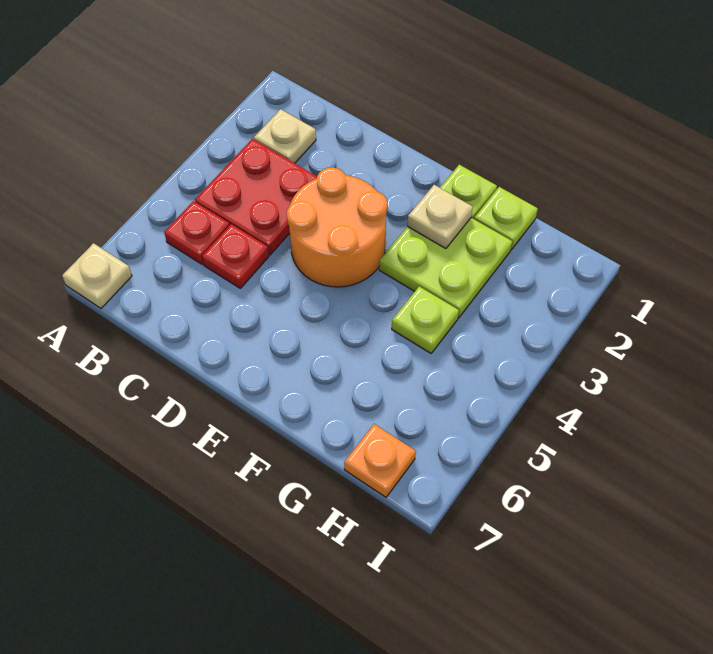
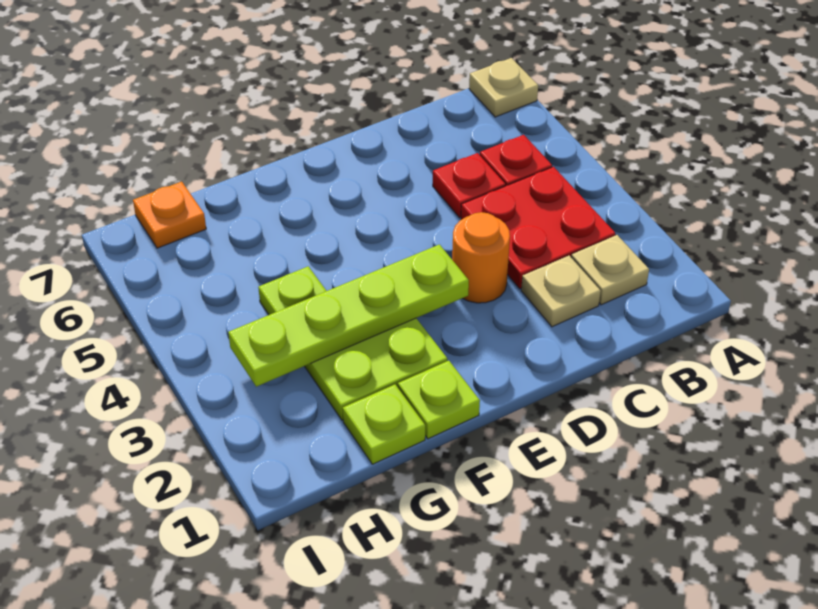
orange 2x2 round brick [287,167,387,287] -> orange 1x1 round brick [452,212,510,303]
none -> lime 1x4 plate [228,245,469,387]
tan 1x1 plate [407,185,473,249] -> tan 1x1 plate moved to [521,256,601,327]

